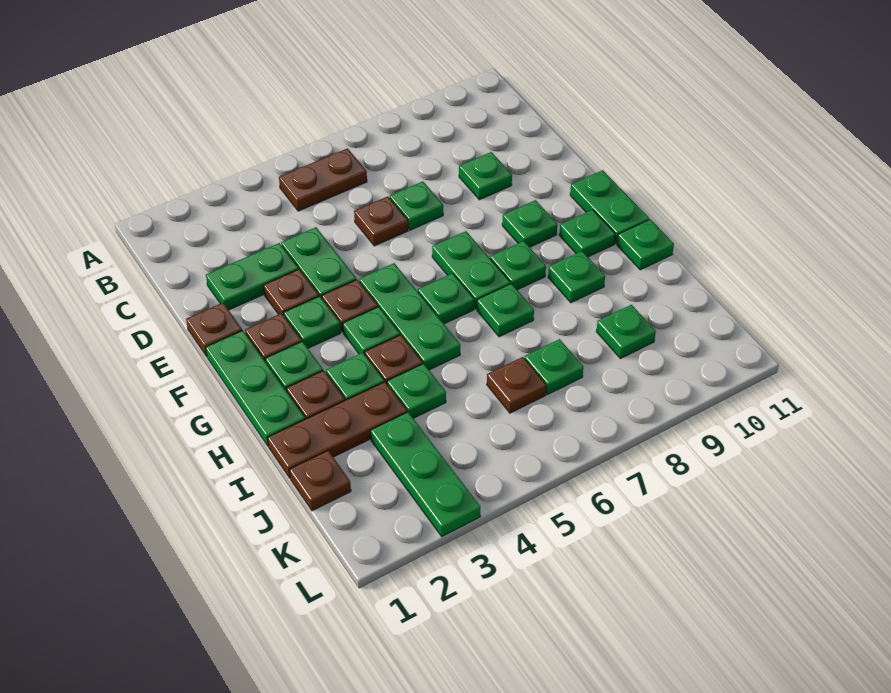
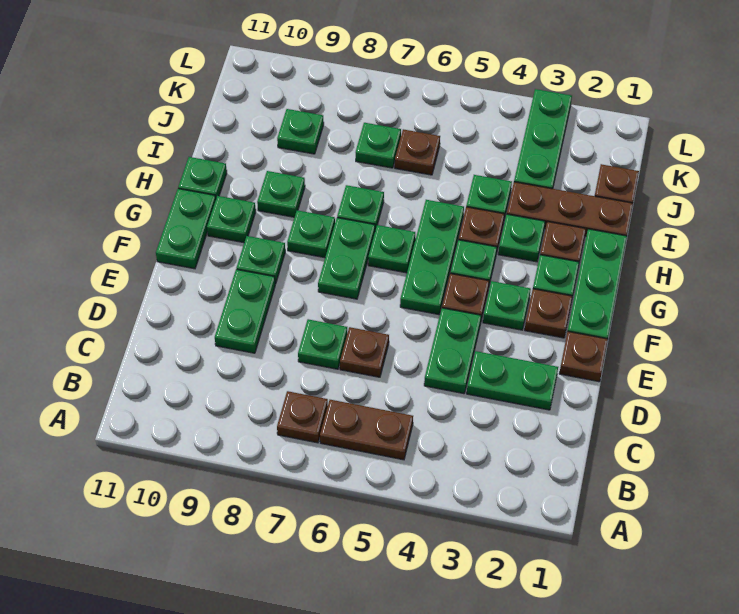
green 1x1 plate [459,152,512,200] -> green 1x2 plate [215,269,275,353]
brown 1x1 plate [264,269,319,315] -> brown 1x1 plate moved to [277,391,328,443]

